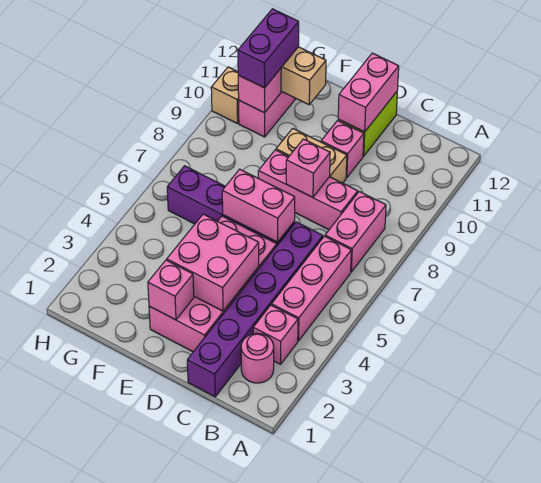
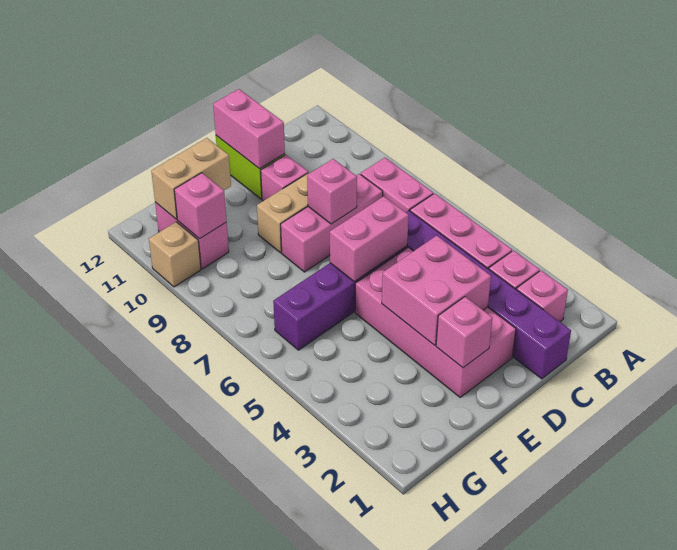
pink 1x1 round brick [241,333,274,383] -> pink 1x1 brick [516,270,568,322]
purple 1x2 brick [238,9,299,88] -> none

